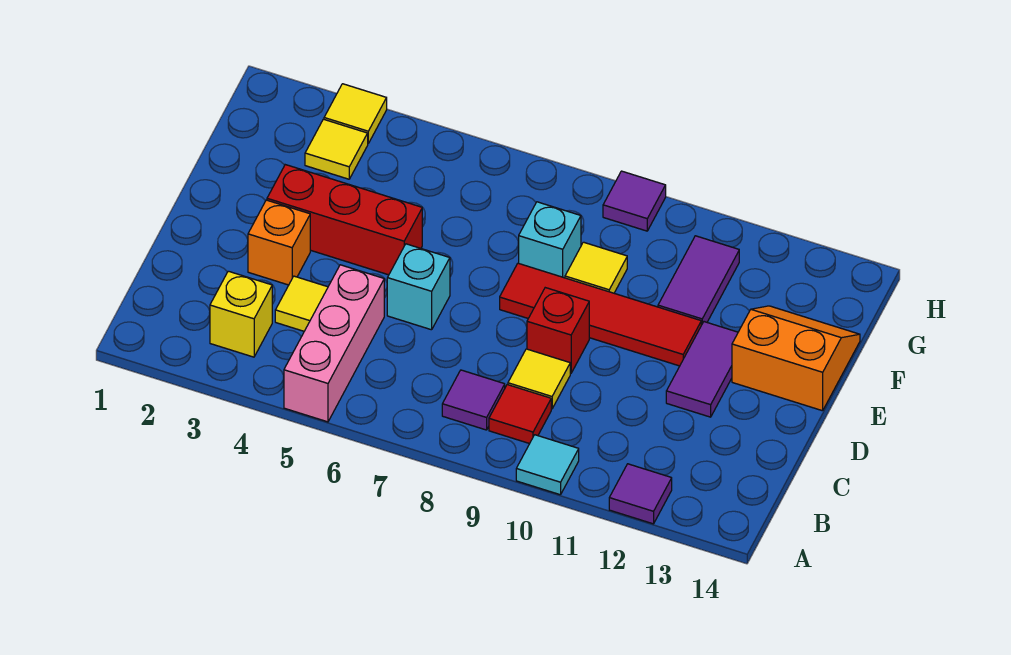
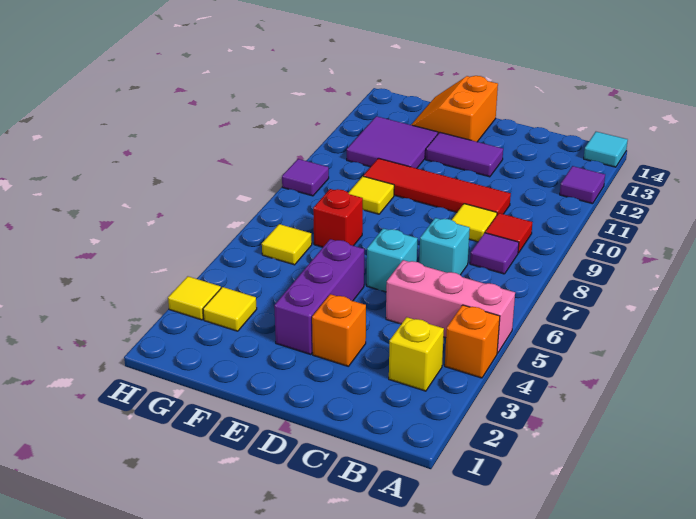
none -> orange 1x1 brick [445,305,500,378]
cyan 1x1 tile [516,435,579,495] -> cyan 1x1 tile moved to [584,132,628,167]
yellow 1x1 tile [275,276,328,331] -> yellow 1x1 tile moved to [262,224,312,265]
red 1x1 brick [527,288,589,373] -> red 1x1 brick moved to [313,189,363,247]
red 1x3 brick [267,165,422,275] -> purple 1x3 brick [274,239,364,355]
red 1x4 tile [500,263,701,366] -> red 1x4 tile turned to [363,158,511,215]
cyan 1x1 brick [519,202,581,278] -> cyan 1x1 brick moved to [419,218,470,275]
purple 1x2 tile [658,236,739,325] -> purple 2x2 tile [347,116,438,168]

